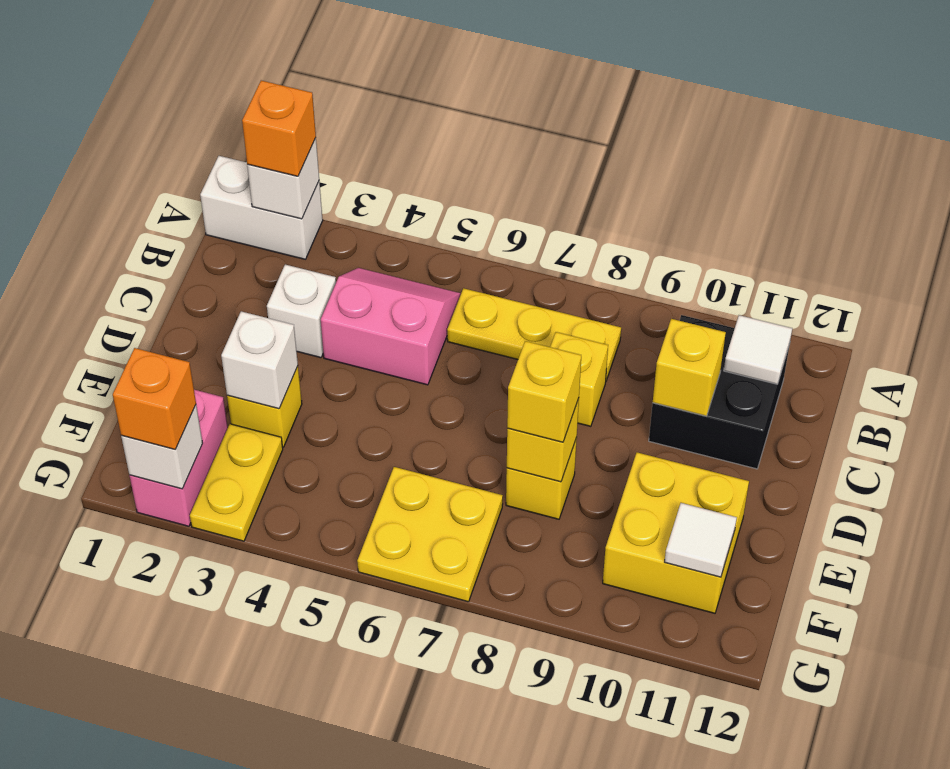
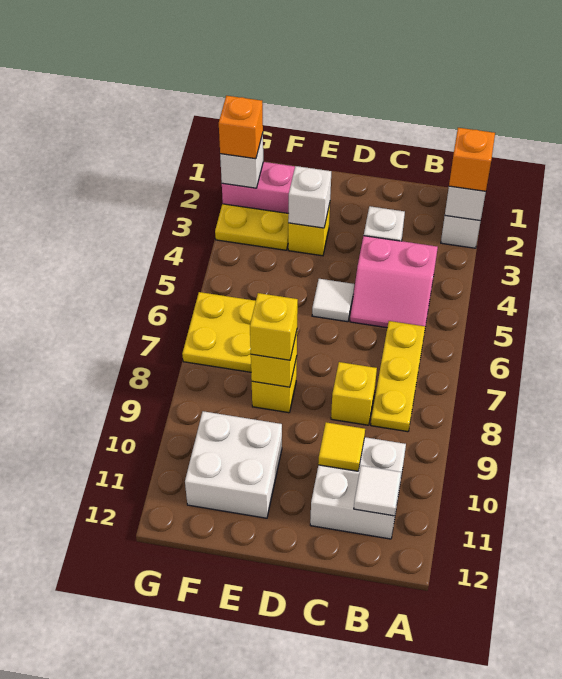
pink 2x2 slope [321,268,461,385] -> pink 2x2 slope turned to [350,236,438,328]
black 2x2 brick [649,315,790,469] -> white 2x2 brick [310,437,406,539]
yellow 1x1 brick [653,319,726,416] -> yellow 1x1 tile [318,422,365,471]
yellow 2x2 brick [603,452,749,613] -> white 2x2 brick [185,411,282,518]
white 1x1 tile [665,503,737,577] -> white 1x1 tile moved to [312,279,354,322]

